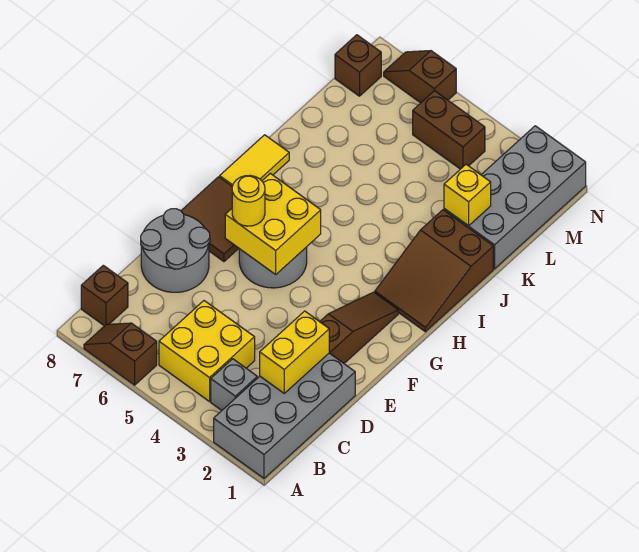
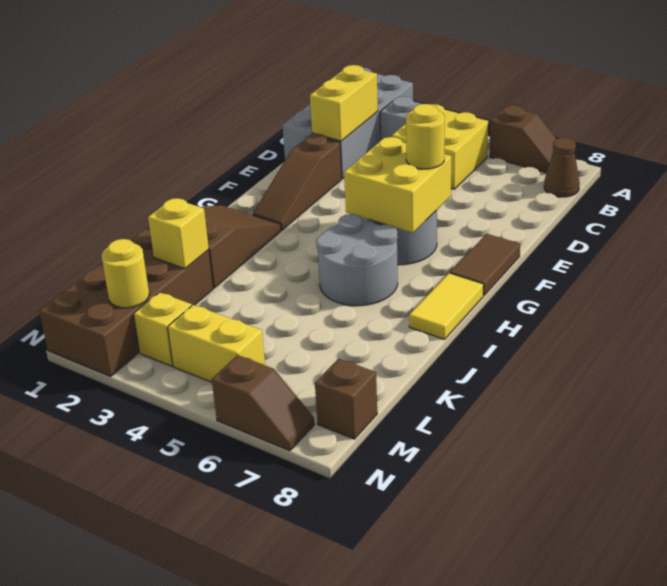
brown 1x1 brick [81,265,128,326] -> brown 1x1 cone [544,138,580,197]
grey 2x2 round brick [141,209,210,292] -> grey 2x2 round brick moved to [316,214,398,306]
brown 2x2 tile [181,177,239,261] -> brown 1x2 tile [450,234,520,296]
grey 2x4 brick [444,126,586,269] -> brown 2x4 brick [39,229,213,376]
none -> yellow 1x1 round brick [101,239,149,308]
none -> yellow 1x1 brick [134,292,192,366]
brown 1x2 brick [413,91,485,169] -> yellow 1x2 brick [168,305,265,382]

